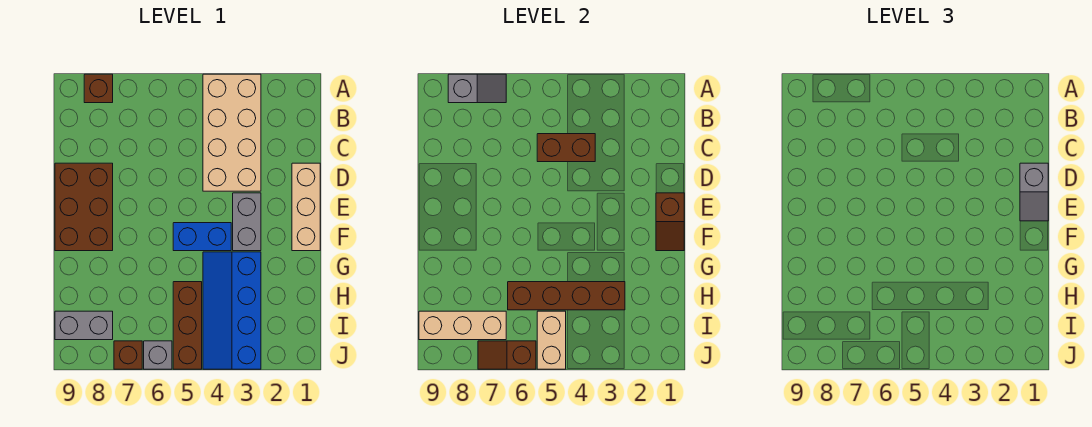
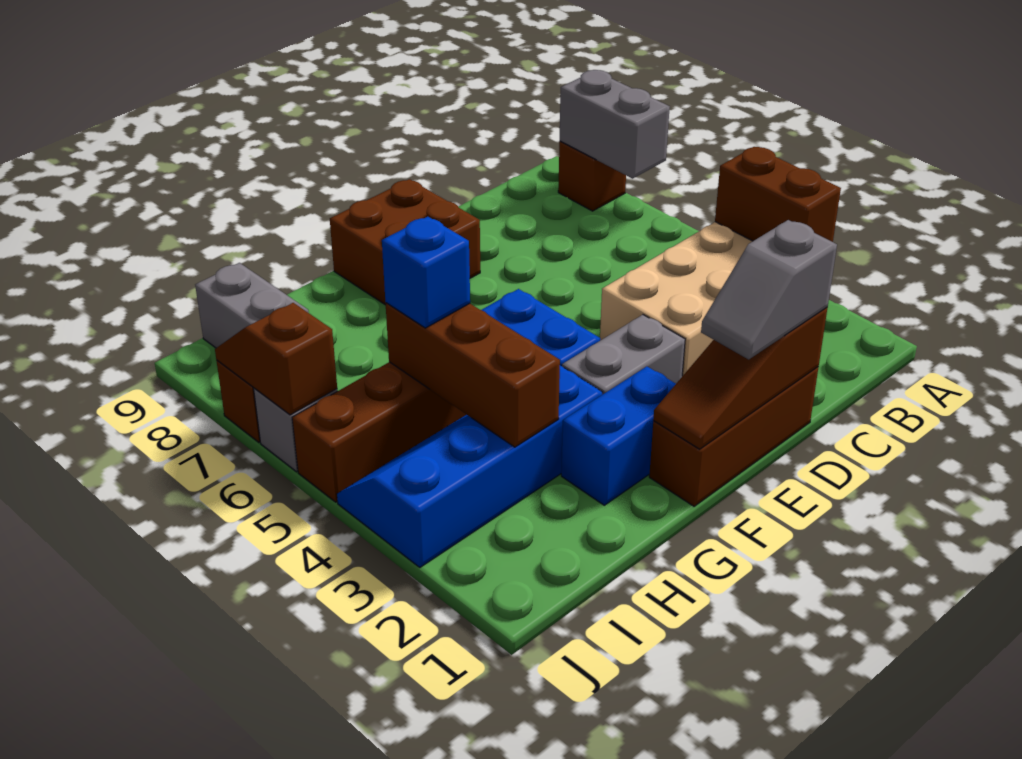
grey 1x2 slope [448,74,506,103] -> grey 1x2 brick [560,70,670,179]
brown 1x2 brick [537,134,595,162] -> brown 1x2 brick moved to [715,147,841,242]
tan 1x3 brick [292,163,320,251] -> brown 1x3 brick [649,367,818,506]
brown 2x3 brick [55,163,113,251] -> brown 2x2 brick [330,179,480,305]
brown 1x2 slope [656,193,684,251] -> brown 1x3 slope [653,308,827,449]
none -> blue 1x2 brick [561,366,676,505]
brown 1x4 brick [508,282,625,310] -> brown 1x3 brick [386,303,560,447]
none -> blue 1x1 brick [382,217,470,328]
tan 1x2 brick [537,311,566,369] -> none
tan 1x3 brick [419,311,506,340] -> none

